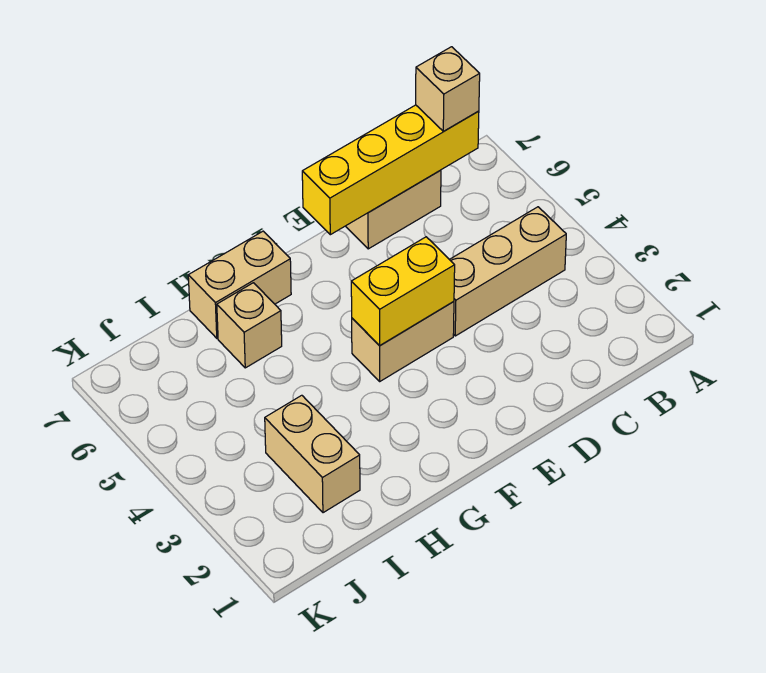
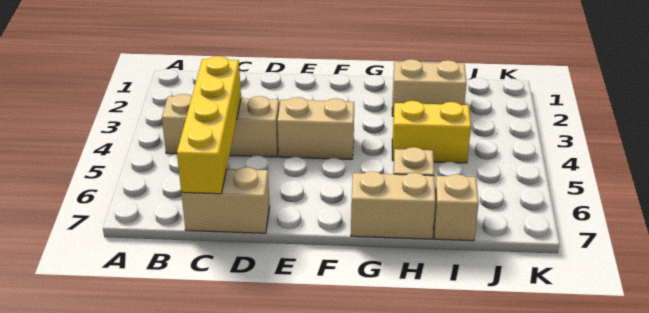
yellow 1x4 brick [302,105,479,235] -> yellow 1x4 brick turned to [177,56,241,194]
tan 1x1 brick [416,47,480,131] -> tan 1x1 brick moved to [434,174,479,241]
yellow 1x2 brick [351,237,455,346] -> yellow 1x2 brick moved to [392,101,471,163]
tan 1x2 brick [265,395,360,513] -> tan 1x2 brick turned to [392,59,467,116]

